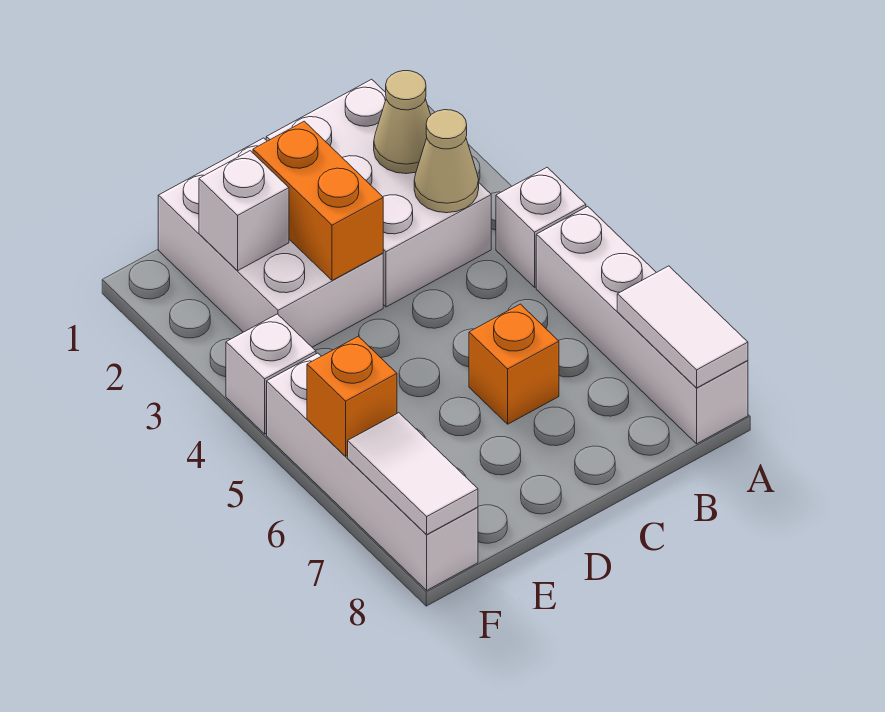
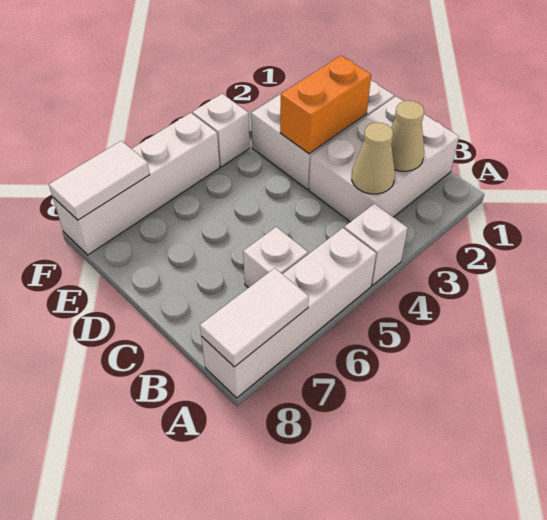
orange 1x1 brick [469,304,559,424] -> none
white 1x1 brick [199,151,289,271] -> white 1x1 brick moved to [243,227,308,288]
orange 1x1 brick [307,336,397,457] -> none

